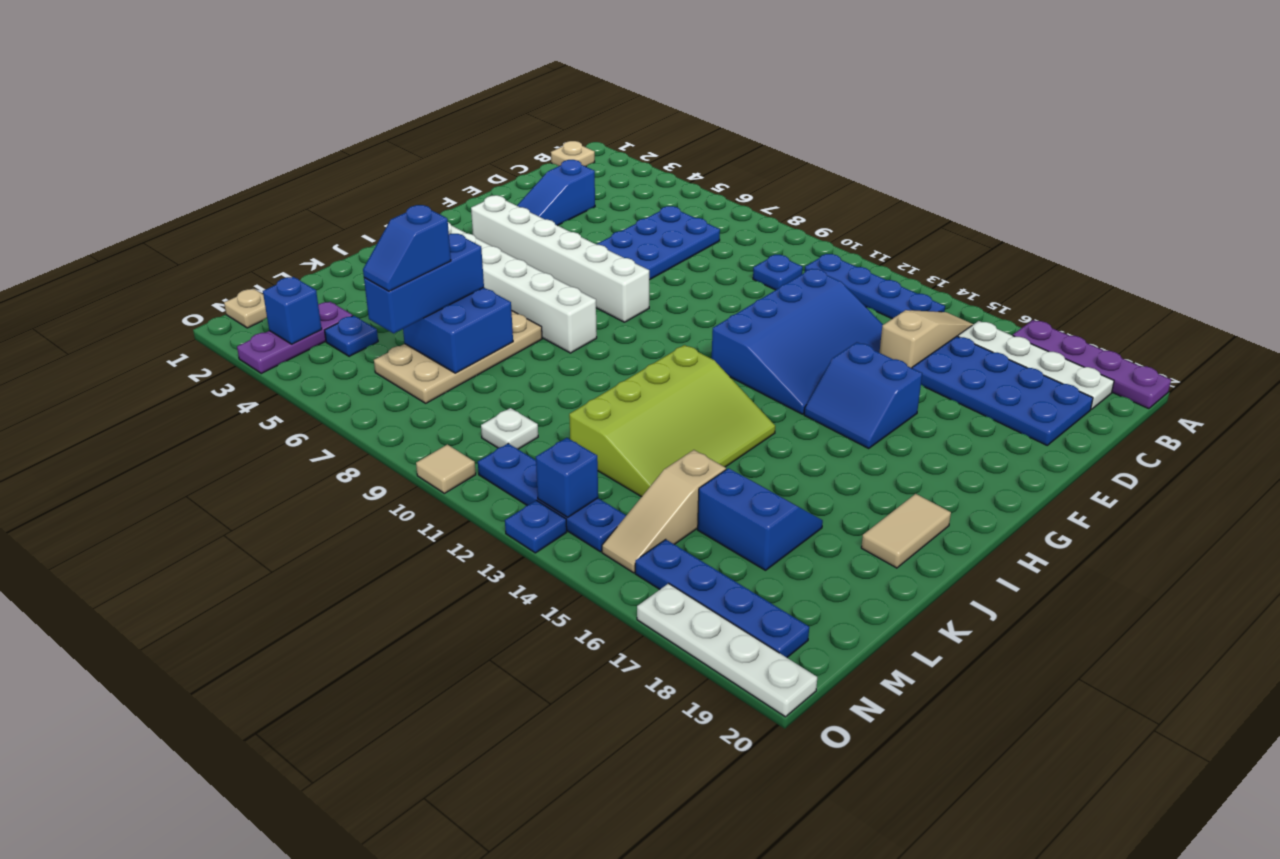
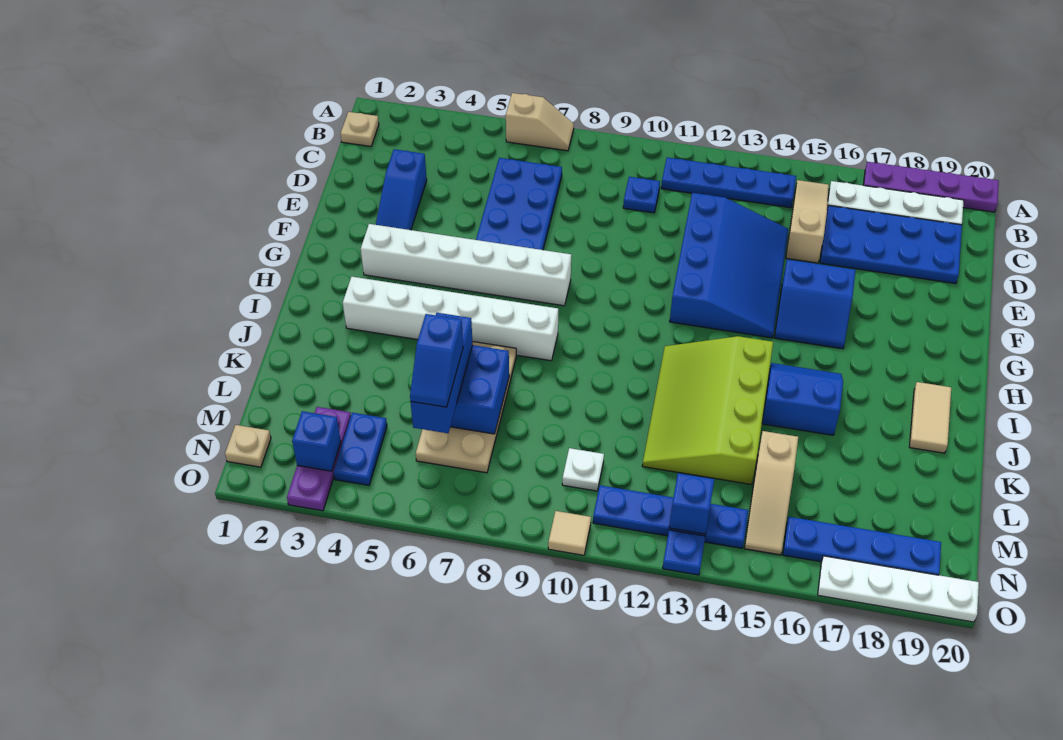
none -> tan 1x2 slope [506,93,574,151]
lime 3x4 slope [569,345,775,497] -> lime 3x4 slope turned to [642,336,773,484]
blue 2x2 slope [698,468,823,570] -> blue 2x2 slope moved to [762,363,843,435]
blue 1x1 plate [325,316,378,357] -> blue 1x2 plate [334,413,387,485]

